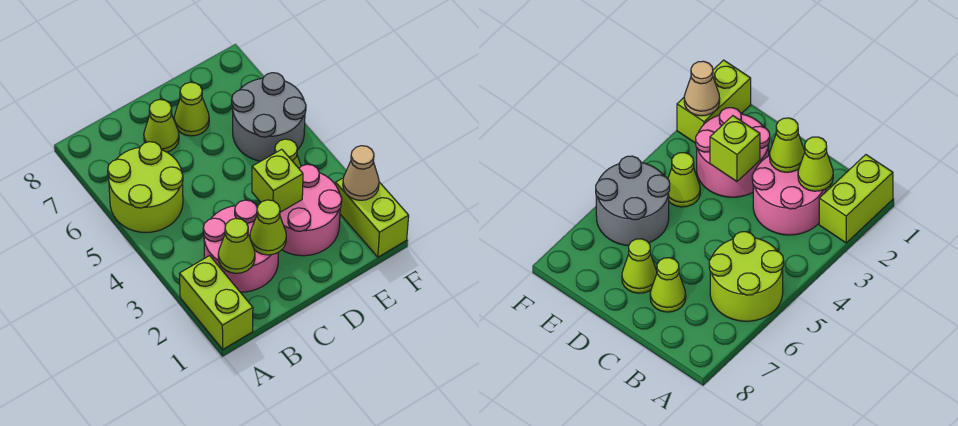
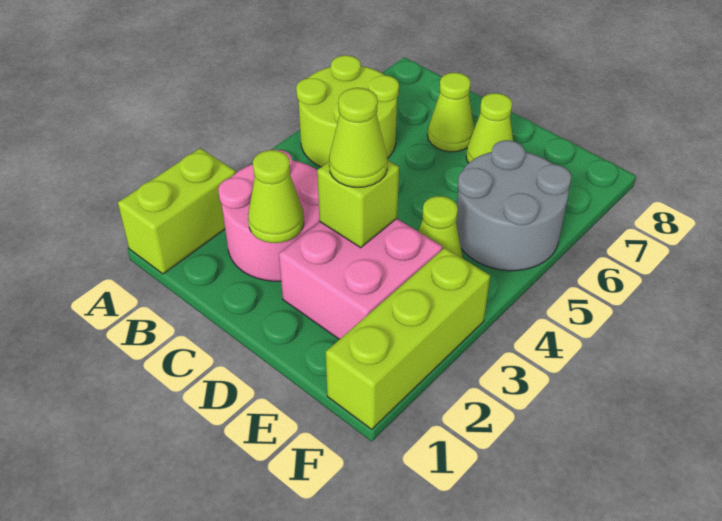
lime 1x1 cone [218,218,255,273] -> lime 1x1 cone moved to [329,88,387,187]
pink 2x2 round brick [280,164,342,256] -> pink 2x2 brick [279,219,442,340]
lime 1x2 brick [336,178,409,257] -> lime 1x3 brick [326,248,490,429]
tan 1x1 cone [343,146,379,200] -> none

